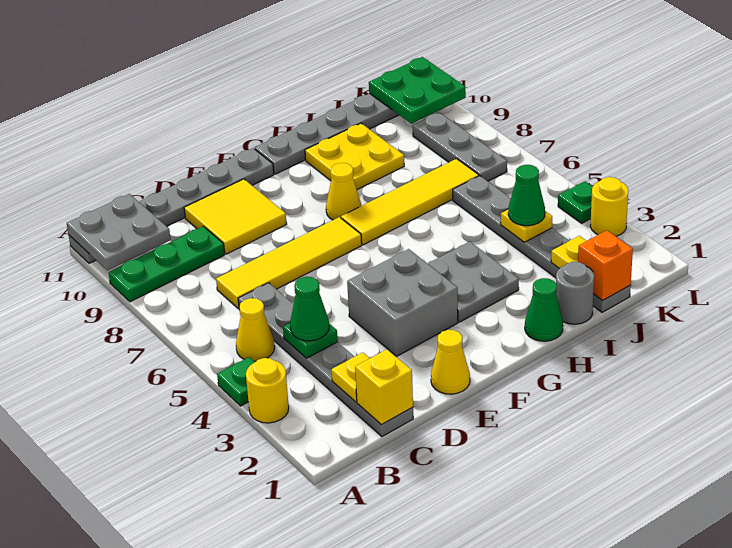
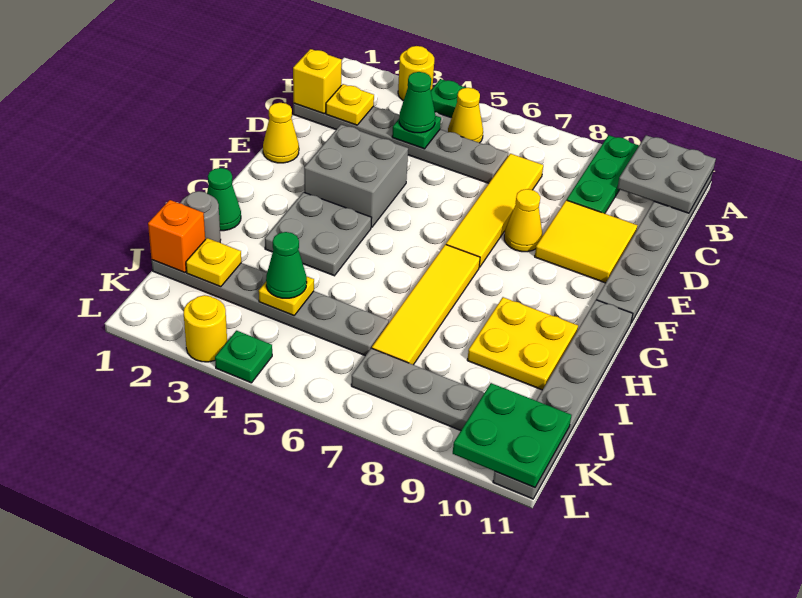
yellow 1x1 cone [326,163,361,220] -> yellow 1x1 cone moved to [504,189,542,252]

